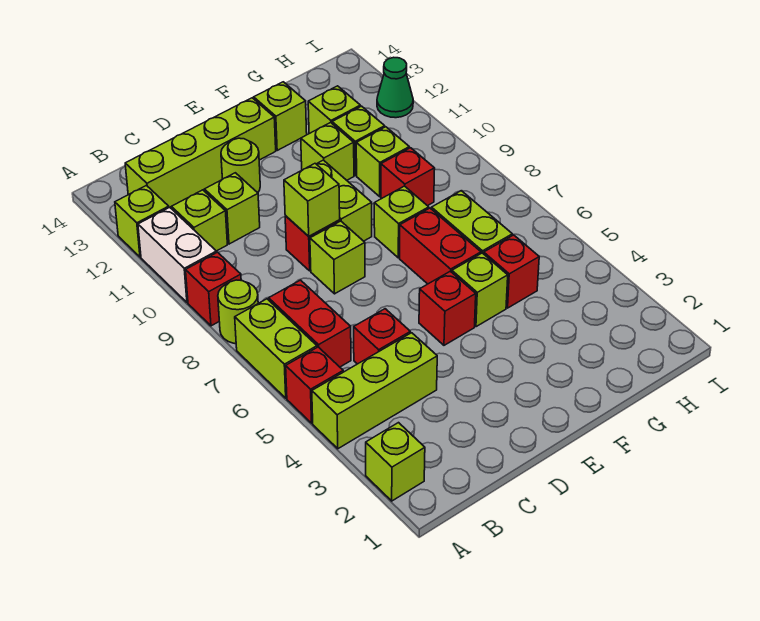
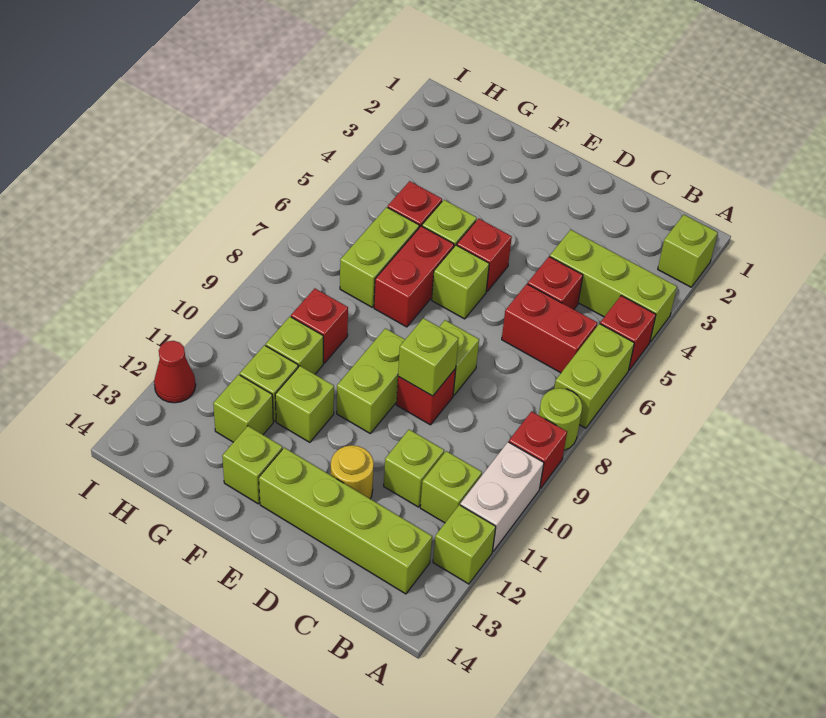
red 1x2 brick [269,280,351,367] -> red 1x2 brick turned to [502,284,597,373]
lime 1x1 round brick [221,138,260,193] -> yellow 1x1 round brick [331,445,374,499]
lime 1x1 brick [374,186,429,258] -> lime 1x1 brick moved to [432,245,489,319]
green 1x1 cone [377,57,413,118] -> red 1x1 cone [154,341,196,403]

